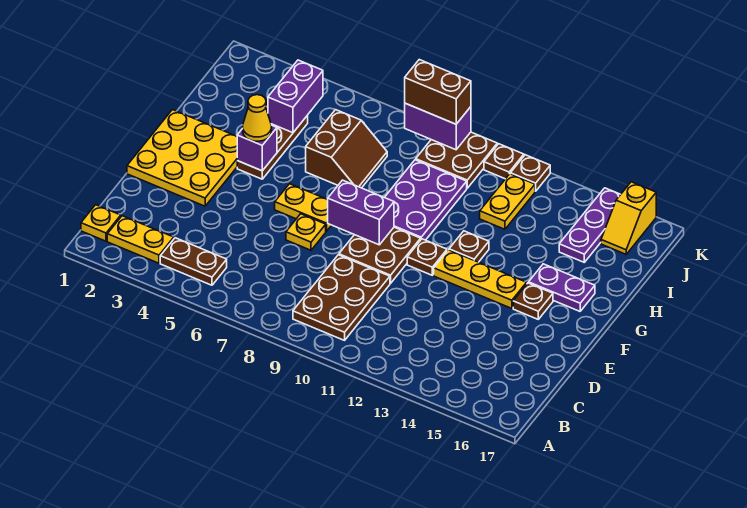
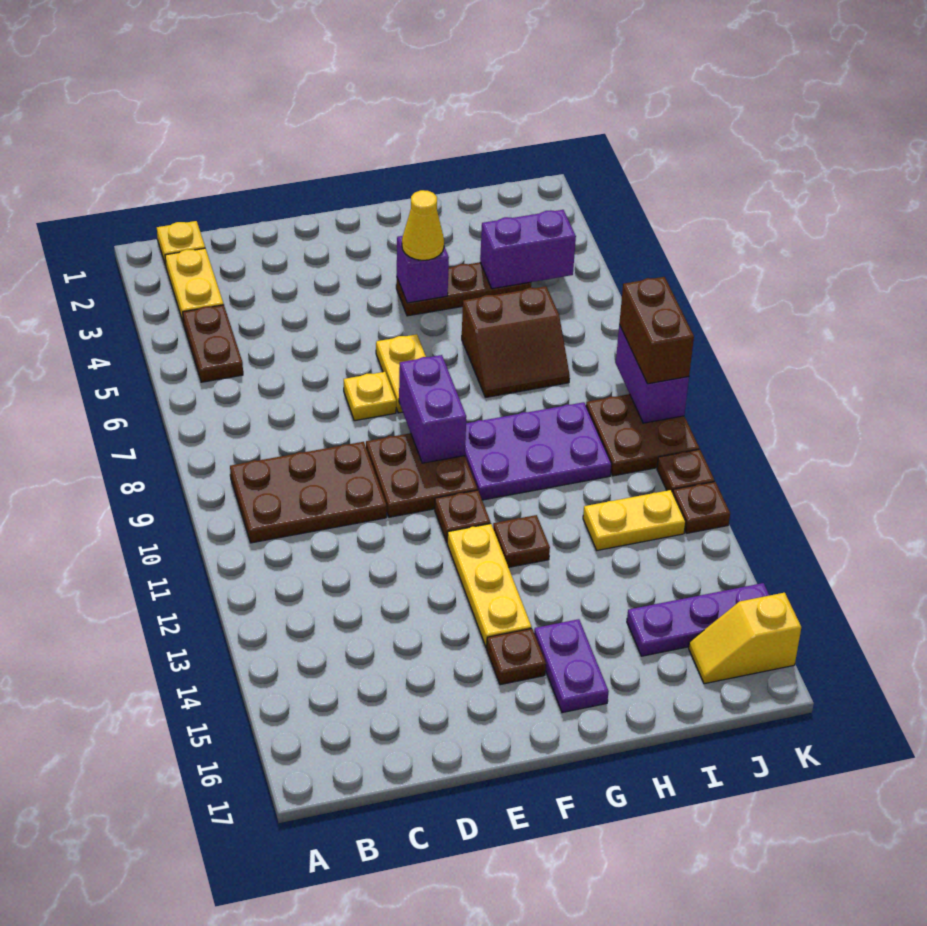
yellow 3x3 plate [127,110,237,206] -> none

